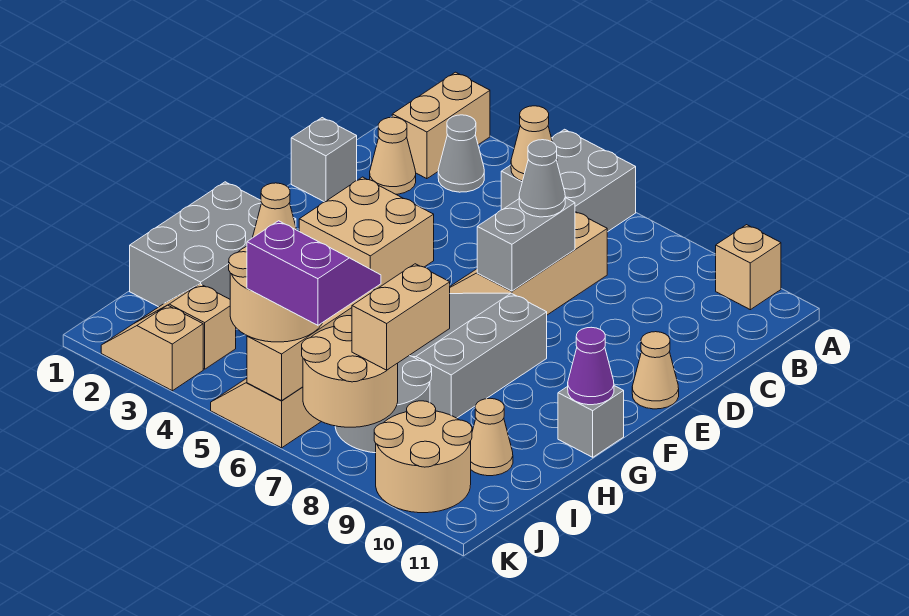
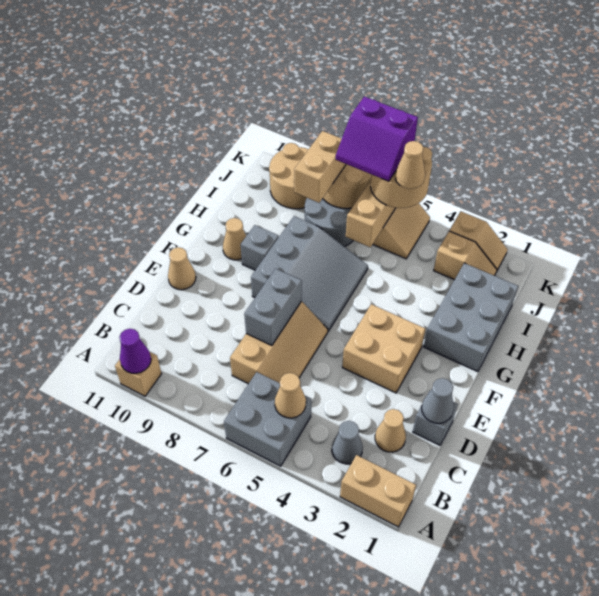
tan 1x2 brick [392,72,490,179] -> tan 1x2 brick turned to [340,455,416,527]
grey 1x1 cone [519,140,565,217] -> grey 1x1 cone moved to [422,378,454,423]
grey 1x1 brick [558,386,624,457] -> grey 1x1 brick moved to [241,225,279,270]
purple 1x1 cone [568,327,614,405] -> purple 1x1 cone moved to [119,329,151,373]
tan 1x1 cone [471,398,513,476] -> tan 1x1 cone moved to [223,218,246,260]

